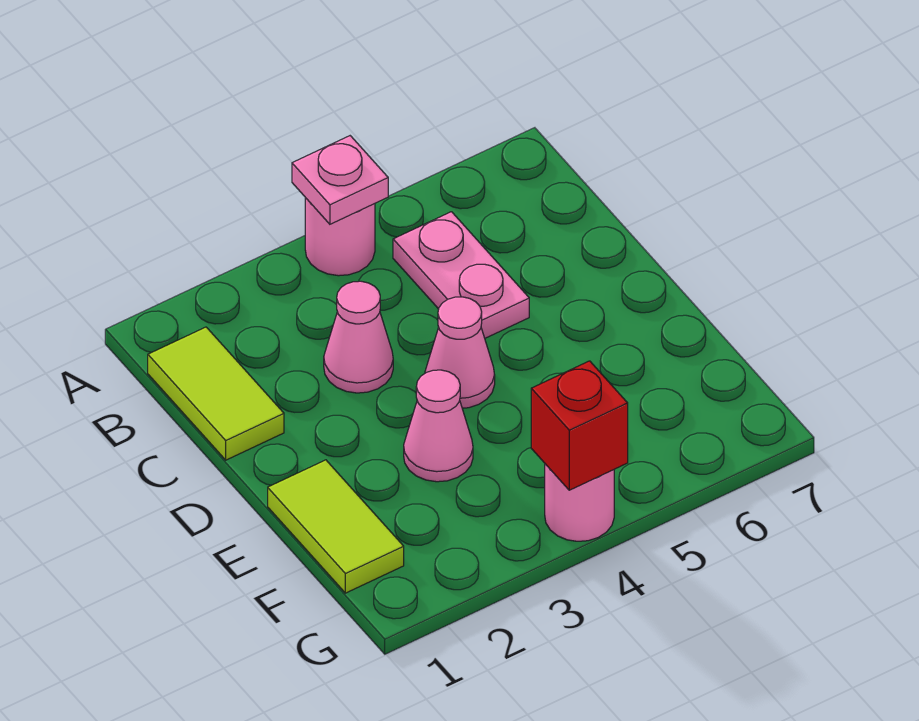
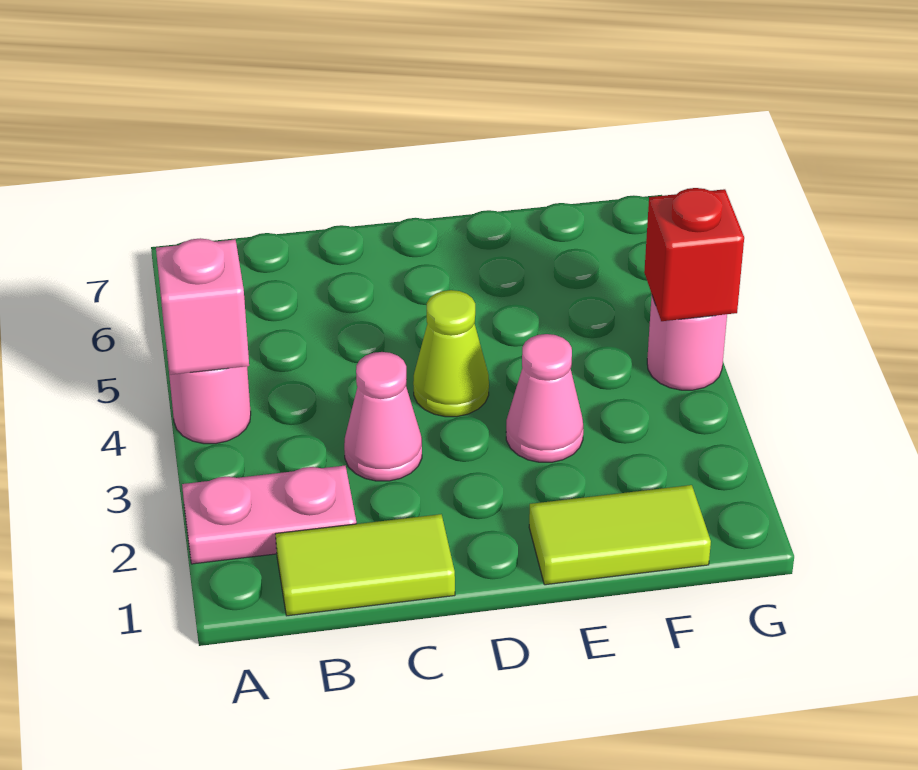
pink 1x1 plate [292,136,388,224] -> pink 1x1 brick [156,238,249,375]
pink 1x2 plate [393,212,529,338] -> pink 1x2 plate moved to [182,466,356,564]
pink 1x1 cone [425,297,495,408] -> lime 1x1 cone [413,290,489,417]

